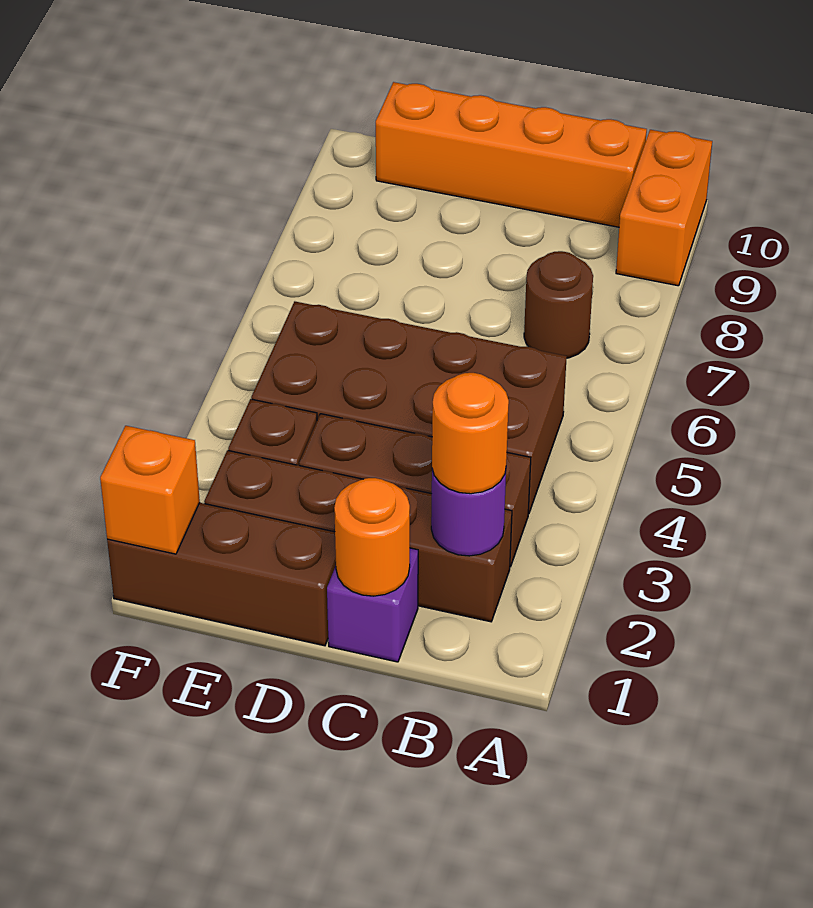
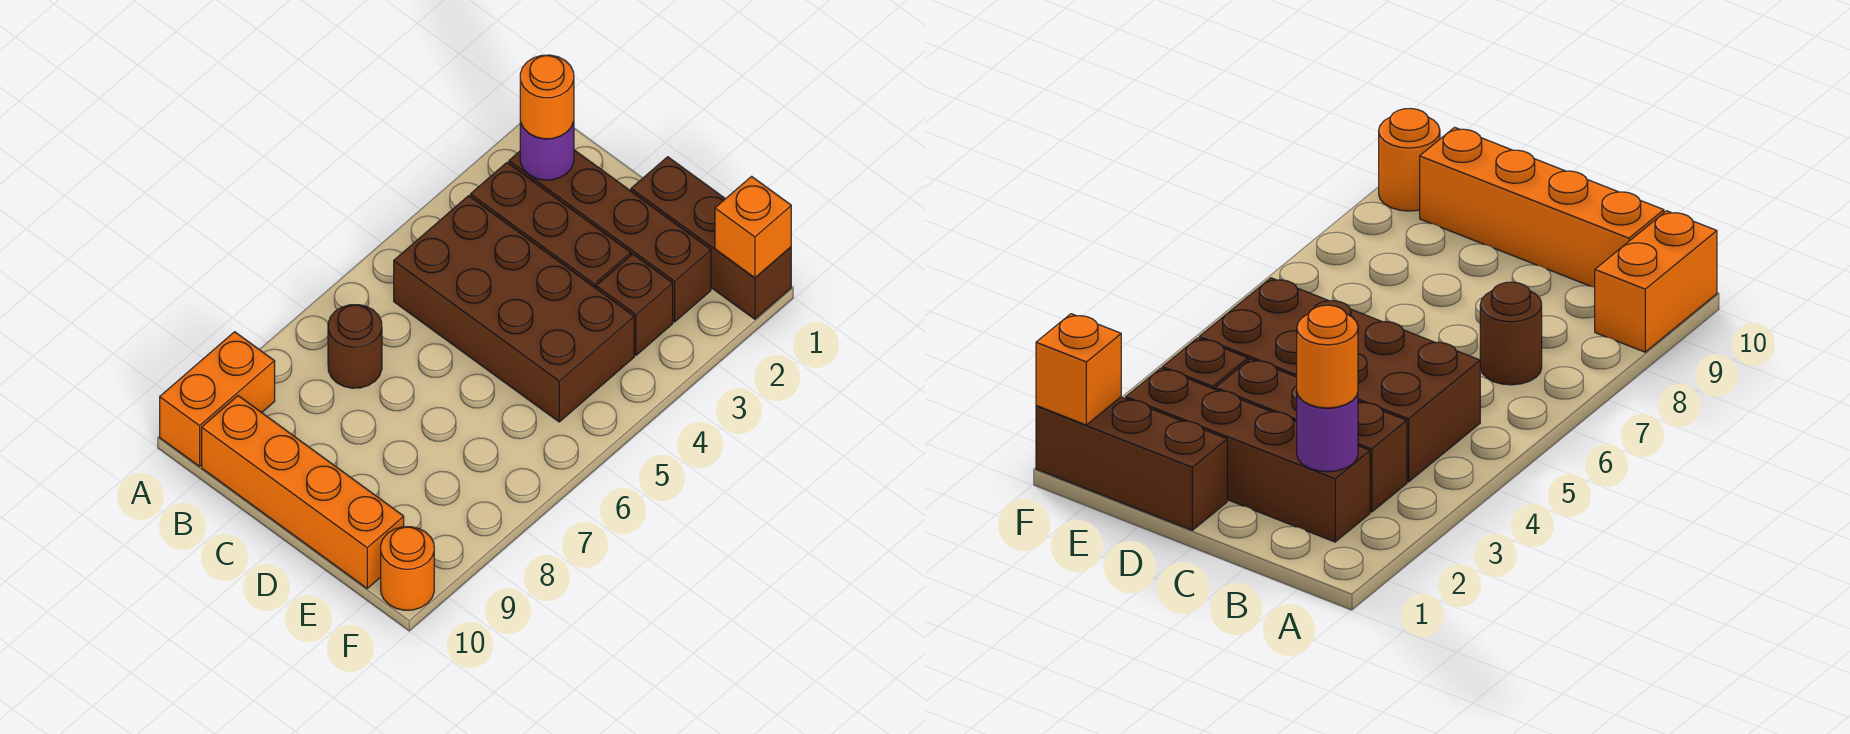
purple 1x1 brick [327,548,418,662] -> none
orange 1x1 round brick [334,478,410,596] -> orange 1x1 round brick moved to [381,527,434,610]

